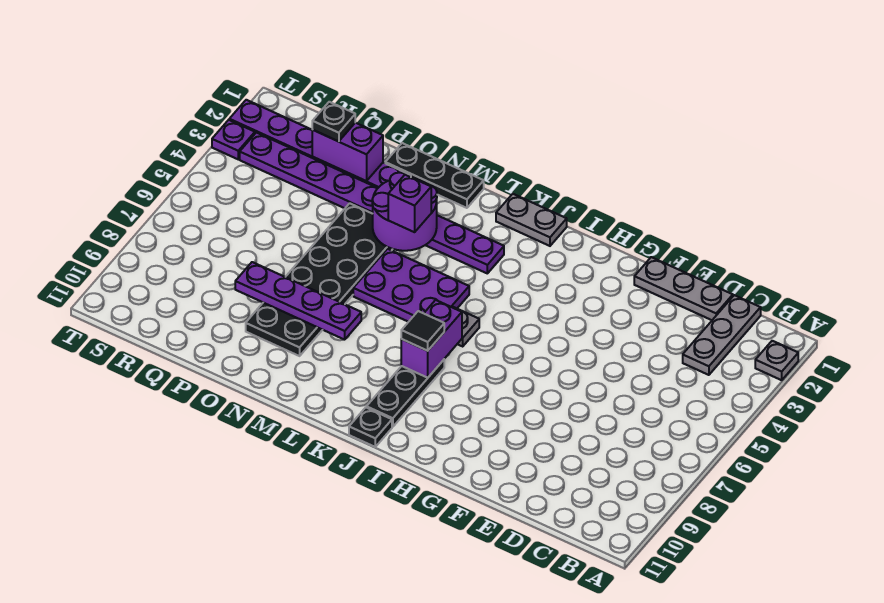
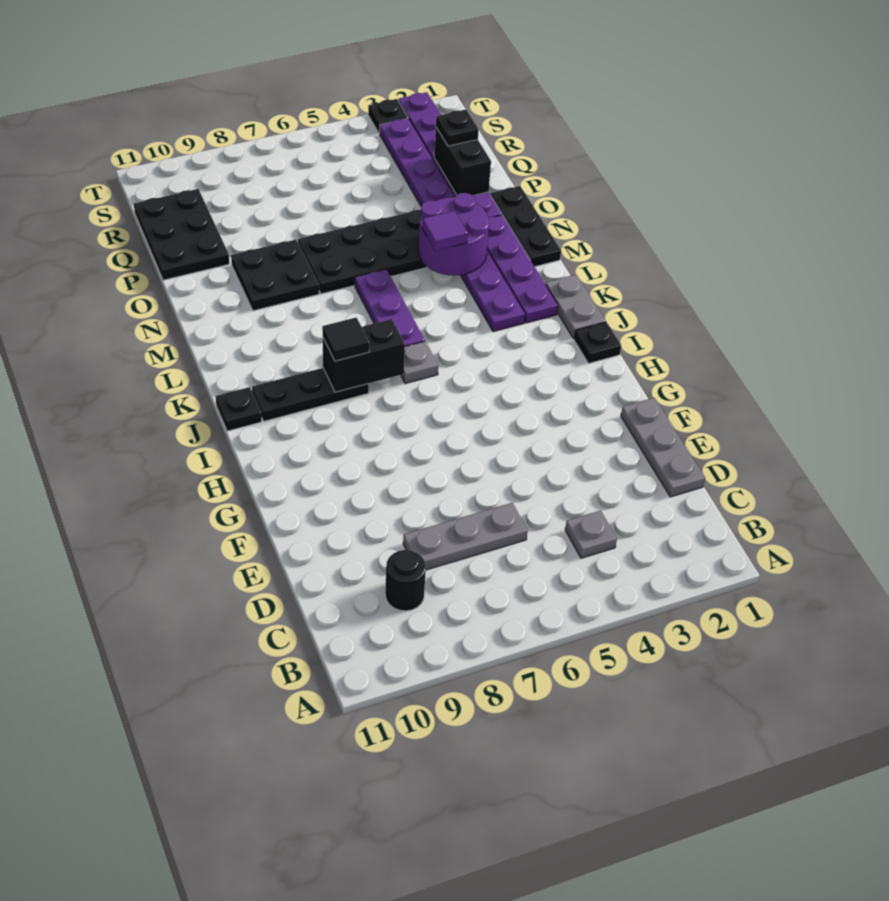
grey 1x1 plate [755,341,798,380] -> grey 1x1 plate moved to [565,511,617,558]
grey 1x3 plate [683,295,761,375] -> grey 1x3 plate moved to [403,503,528,570]
none -> black 1x1 round brick [385,550,426,611]
none -> black 1x1 plate [574,322,621,363]
purple 1x2 brick [401,300,462,378] -> black 1x2 brick [323,319,405,392]
purple 2x3 plate [353,249,469,322] -> purple 1x3 plate [355,269,425,346]
purple 1x1 brick [388,175,431,232] -> purple 1x1 tile [422,211,468,251]
purple 1x4 plate [235,262,361,340] -> purple 1x4 plate moved to [487,215,558,323]
purple 1x2 brick [312,123,383,181] -> black 1x2 brick [434,128,491,196]
none -> black 2x3 plate [134,189,229,280]
purple 1x1 plate [212,120,255,159] -> black 1x1 plate [368,99,408,134]

